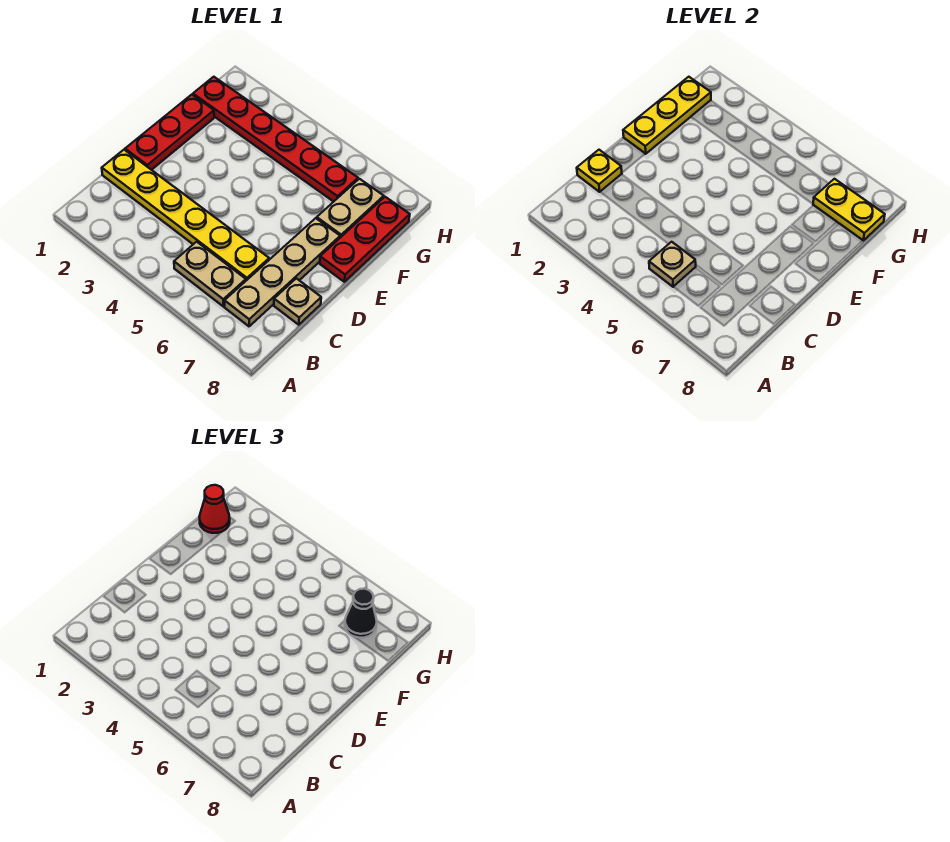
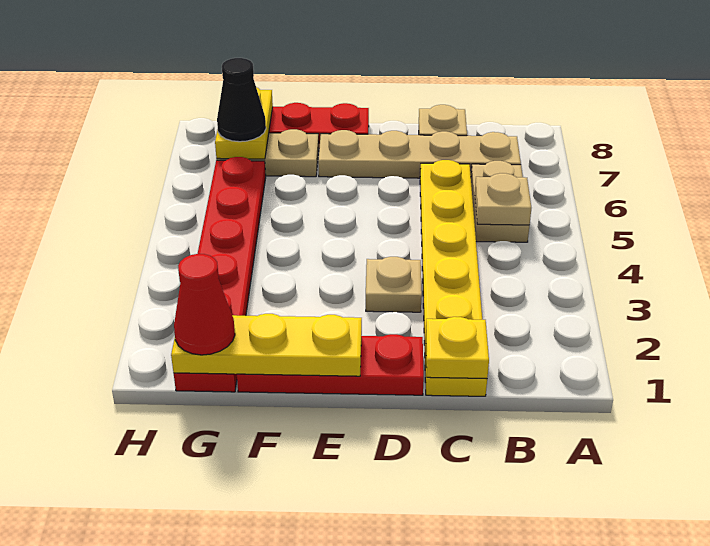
none -> tan 1x1 plate [366,257,422,312]

